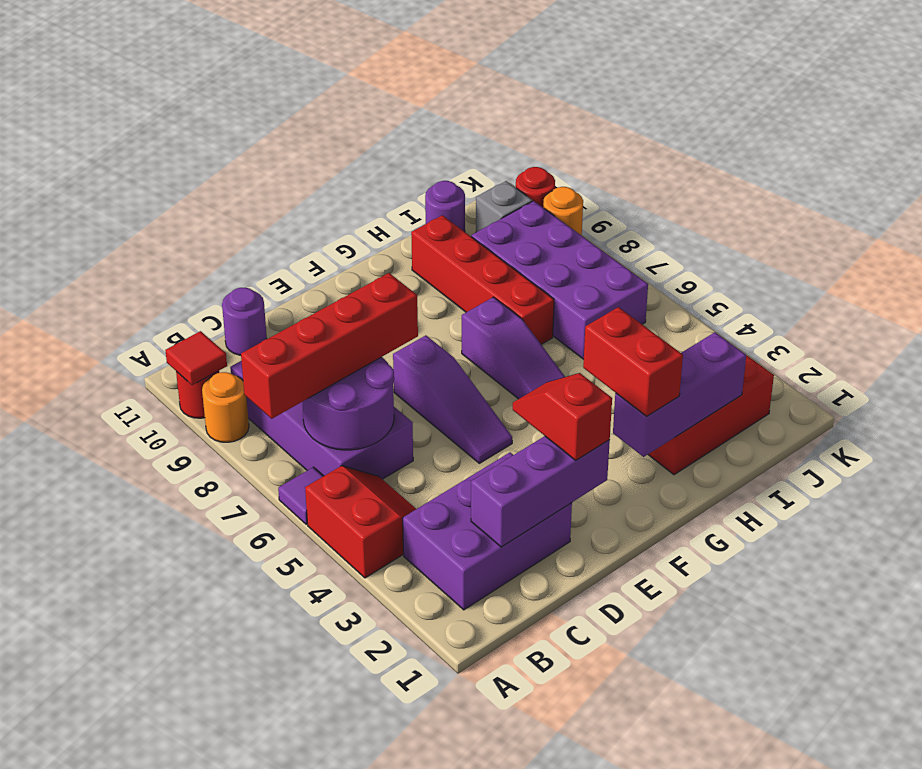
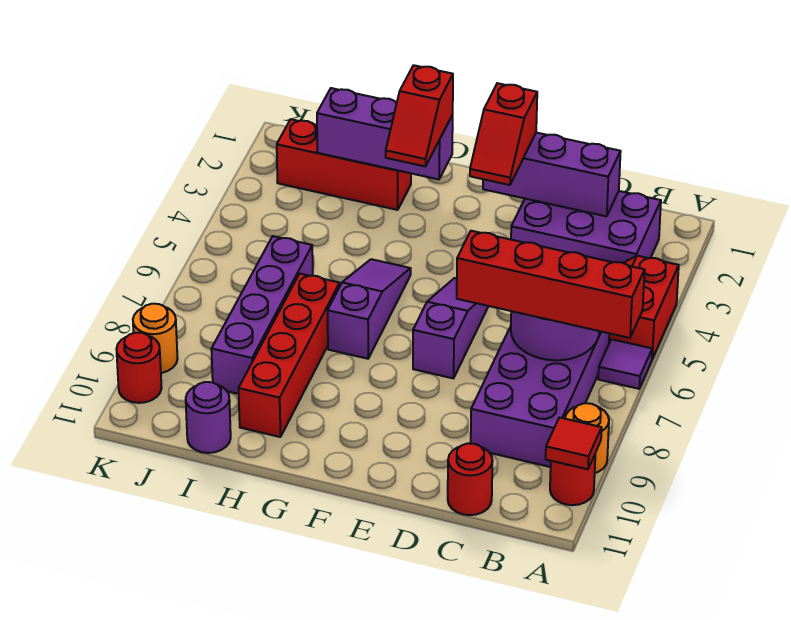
purple 1x1 round brick [222,288,267,355] -> red 1x1 round brick [448,443,492,515]
red 1x2 brick [583,307,683,417] -> red 1x2 slope [386,65,453,166]
purple 2x4 brick [471,201,648,359] -> purple 1x4 brick [211,236,313,394]
grey 1x1 brick [476,181,532,232] -> none

